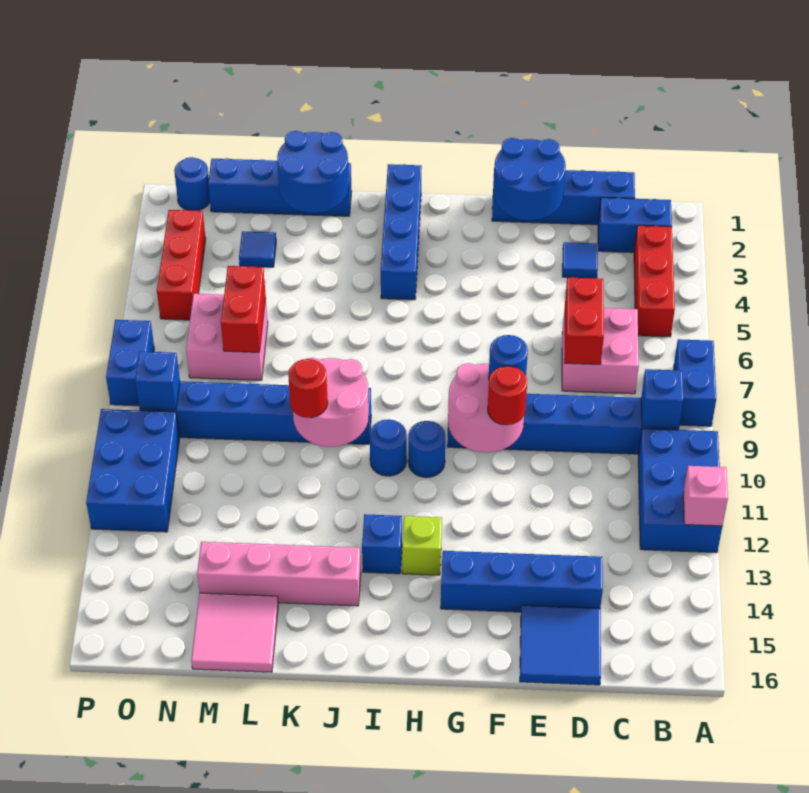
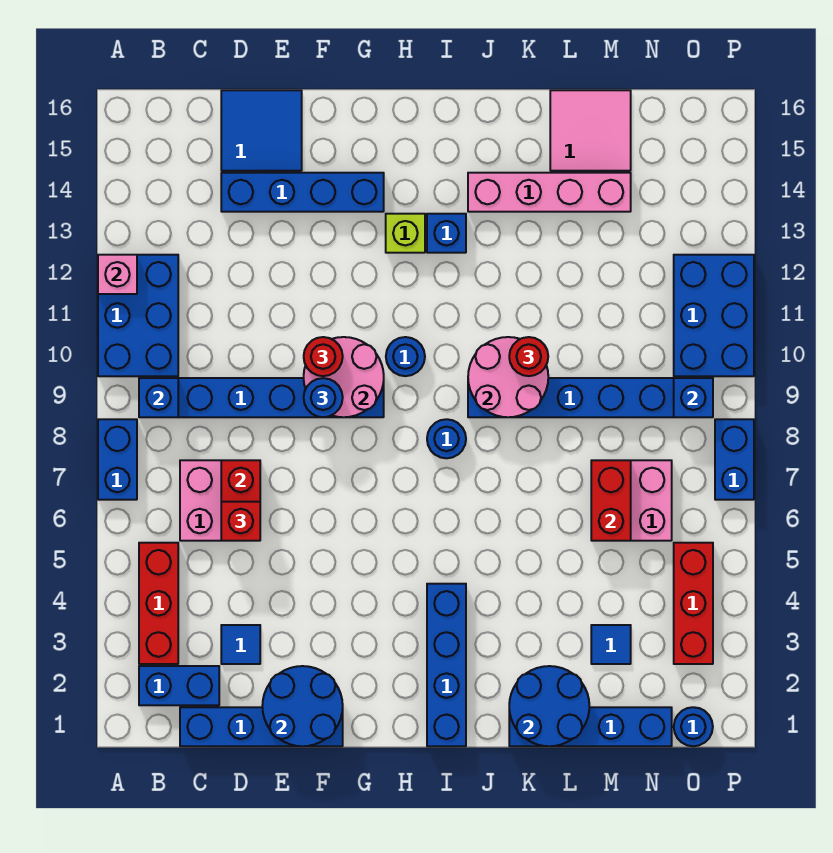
none -> red 1x1 brick [221,502,260,541]
blue 1x1 round brick [370,419,407,476] -> blue 1x1 round brick moved to [427,419,466,458]

